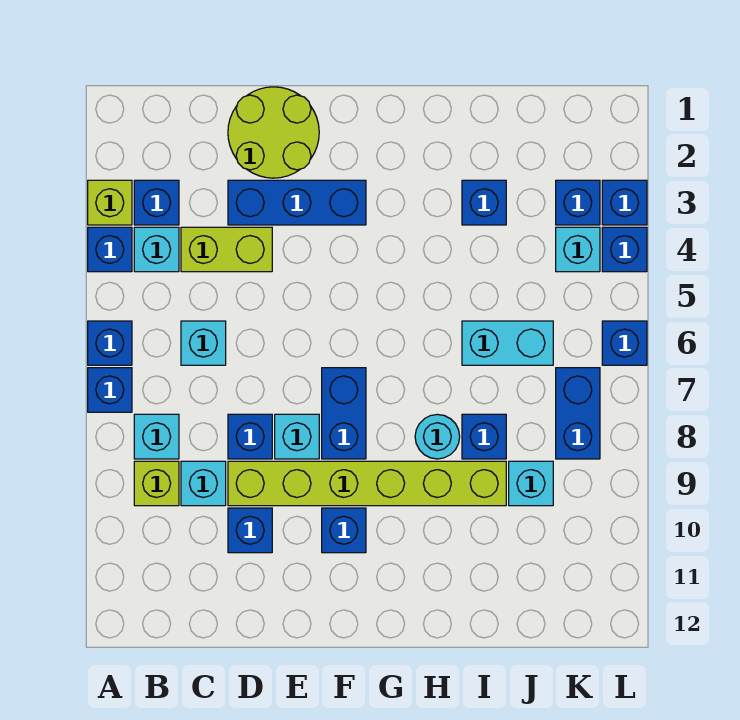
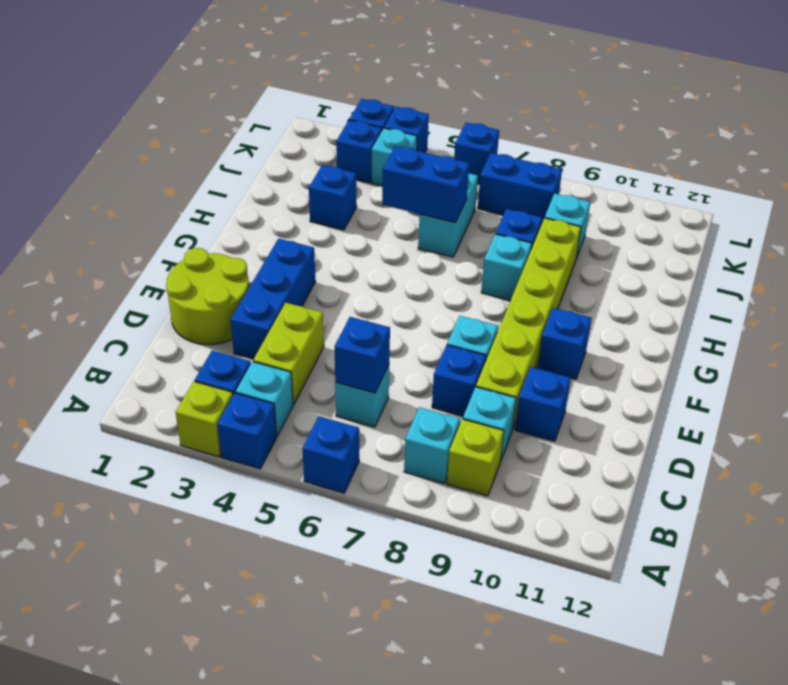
blue 1x1 brick [88,368,132,412] -> blue 1x1 brick moved to [335,317,390,393]
blue 1x2 brick [322,368,366,459] -> blue 1x2 brick moved to [382,146,469,223]
cyan 1x1 round brick [415,414,460,459] -> cyan 1x1 brick [481,234,532,301]

